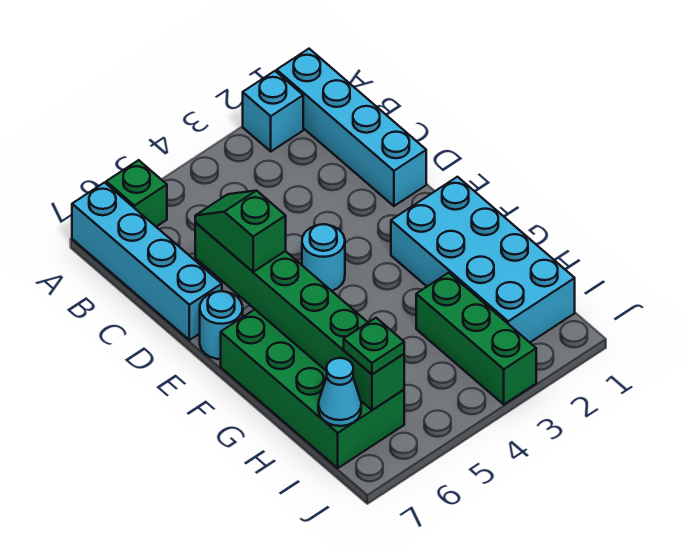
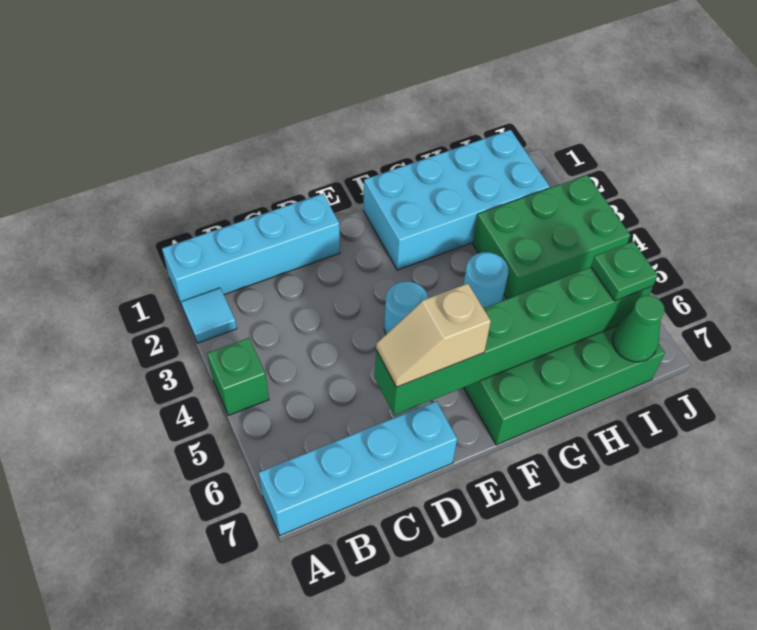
cyan 1x1 brick [243,71,303,151] -> cyan 1x1 tile [181,288,237,343]
green 1x1 brick [106,160,167,227] -> green 1x1 brick moved to [207,338,269,415]
green 1x2 slope [195,191,286,272] -> tan 1x2 slope [376,283,491,387]
cyan 1x1 round brick [200,291,243,359] -> cyan 1x1 round brick moved to [464,252,508,308]
green 1x3 brick [416,273,536,404] -> green 2x3 brick [473,175,630,299]
cyan 1x1 cone [318,358,361,426] -> green 1x1 cone [612,295,664,362]

